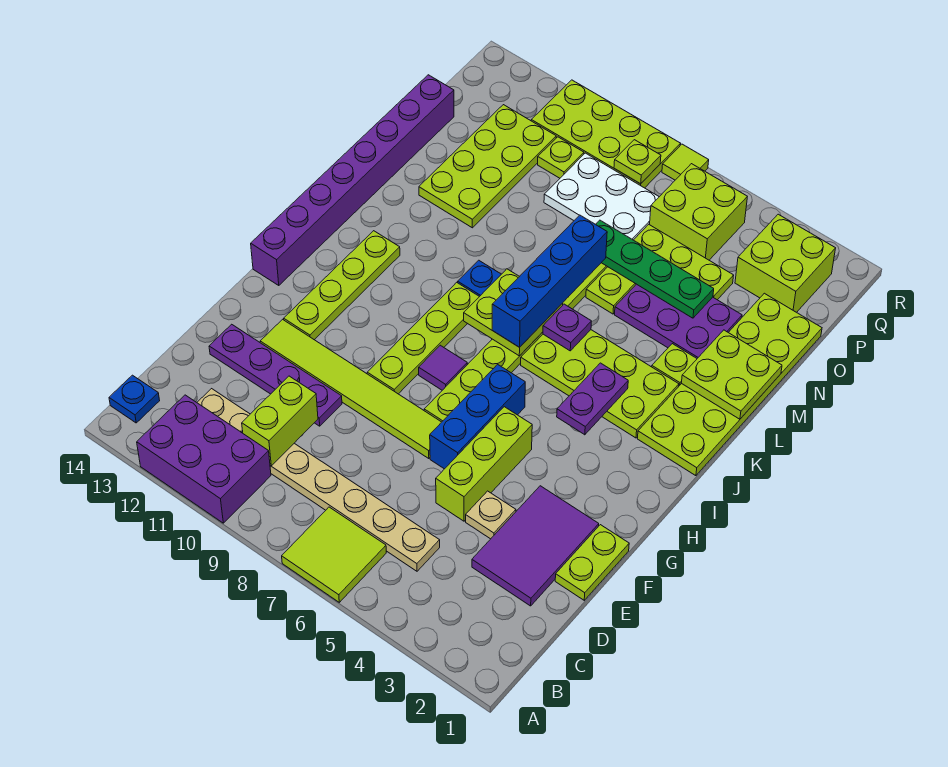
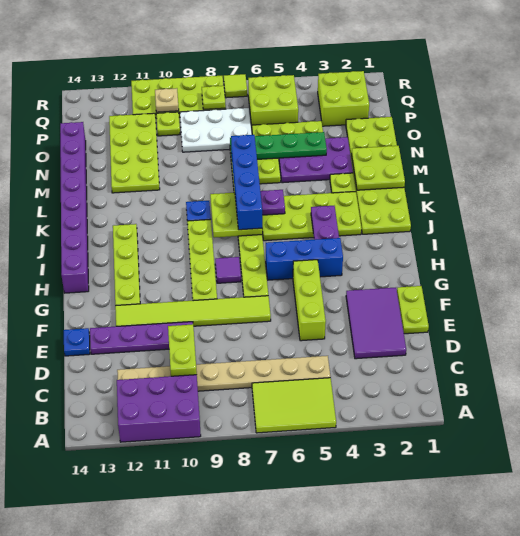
lime 2x2 tile [282,507,386,602] -> lime 2x3 tile [252,378,336,433]
blue 1x1 plate [109,375,160,423] -> blue 1x1 plate moved to [64,328,90,356]
tan 1x1 plate [466,491,516,539] -> tan 1x1 plate moved to [155,88,179,112]
blue 1x3 brick [430,364,525,469] -> blue 1x3 brick turned to [266,238,343,280]

